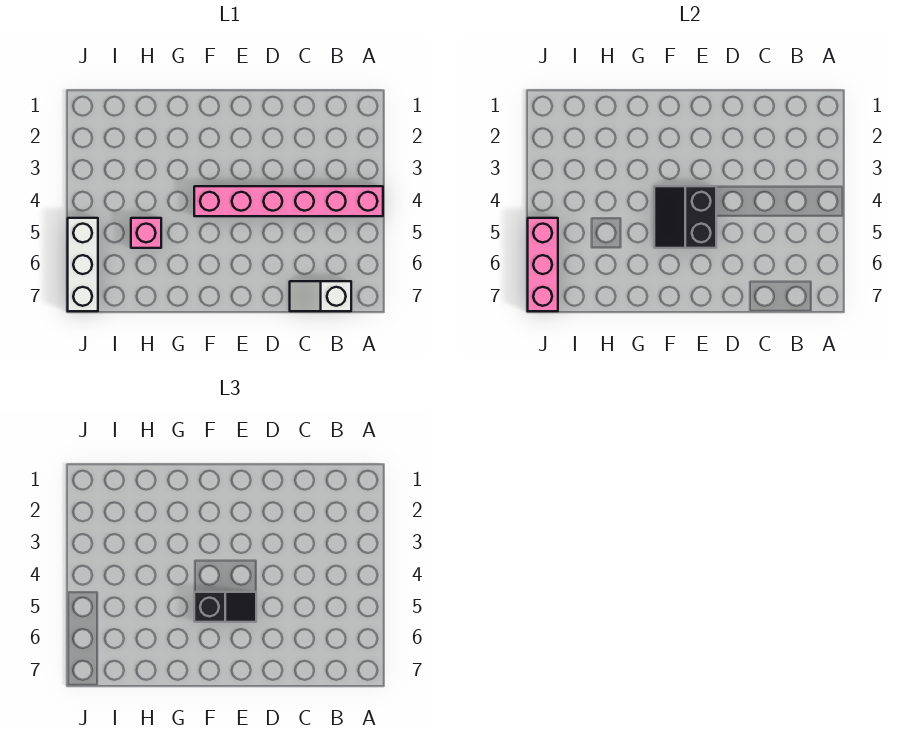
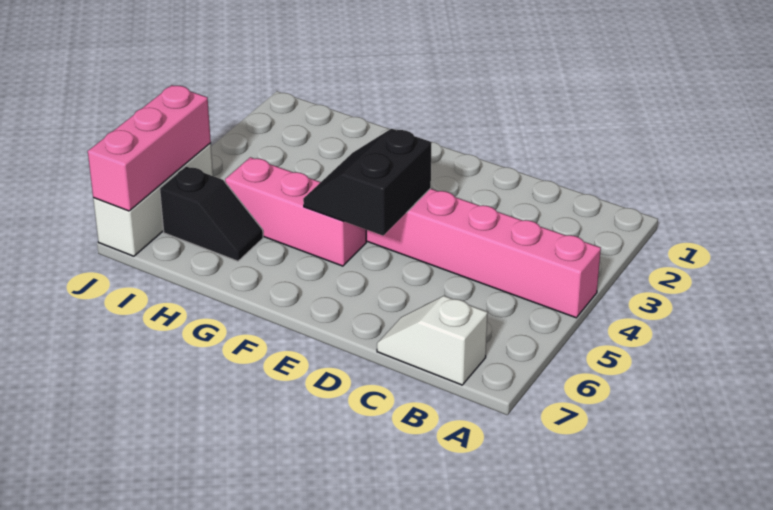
black 1x2 slope [194,592,256,622] -> black 1x2 slope moved to [160,166,263,261]
pink 1x1 brick [131,218,161,248] -> pink 1x3 brick [225,157,366,266]

